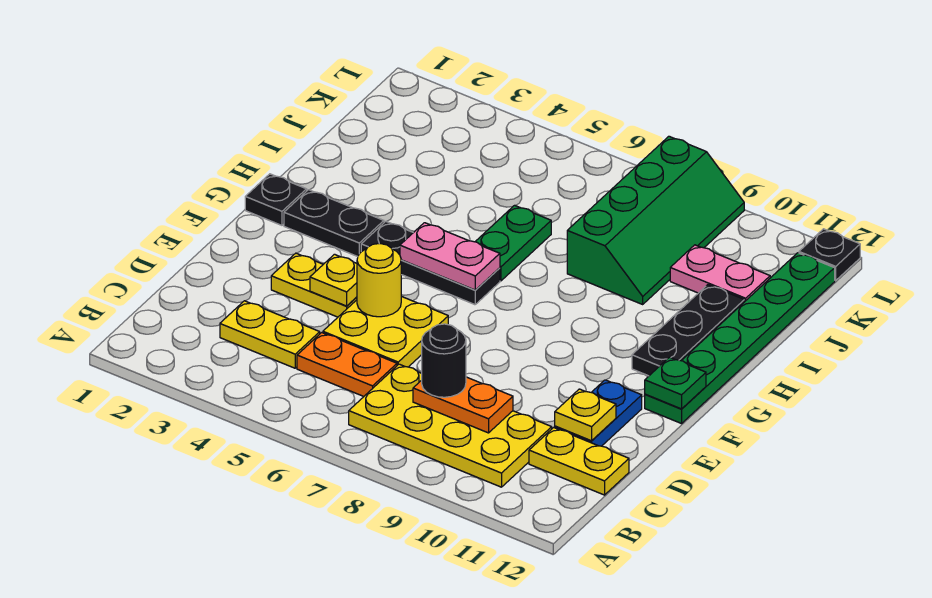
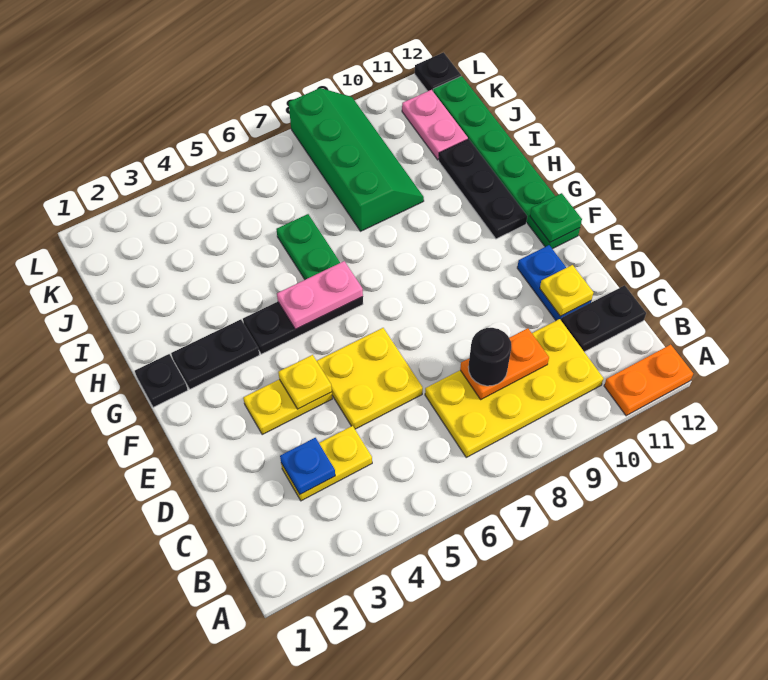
none -> blue 1x1 plate [280,438,335,494]
orange 1x2 plate [297,333,397,396] -> orange 1x2 plate moved to [604,345,693,416]
yellow 1x2 plate [529,428,629,495] -> black 1x2 plate [561,285,646,352]
yellow 1x1 round brick [357,243,401,317] -> none
pink 1x2 plate [670,245,770,301] -> pink 1x2 plate turned to [402,90,468,160]

